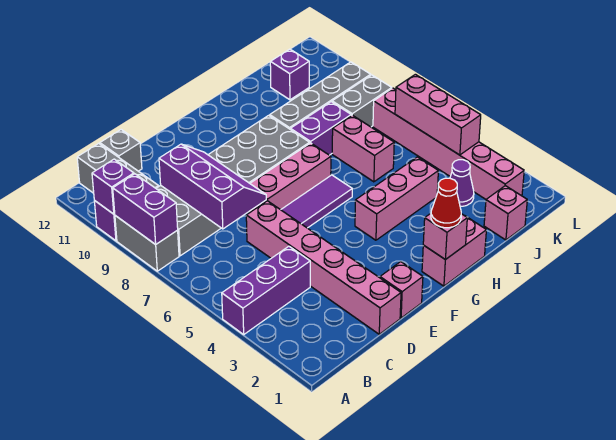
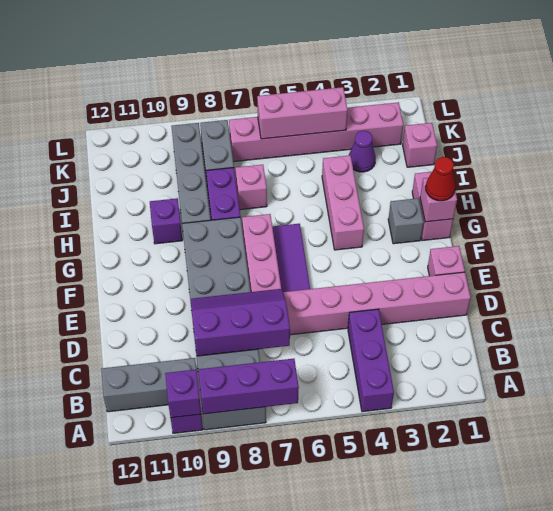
purple 1x2 brick [113,174,178,245] -> purple 1x3 brick [198,359,299,414]
grey 1x1 brick [100,130,142,171] -> grey 1x1 brick moved to [388,198,424,244]
pink 1x2 brick [332,115,394,182] -> pink 1x1 brick [235,165,267,210]
purple 1x1 brick [270,49,309,100] -> purple 1x1 brick moved to [150,198,182,244]

